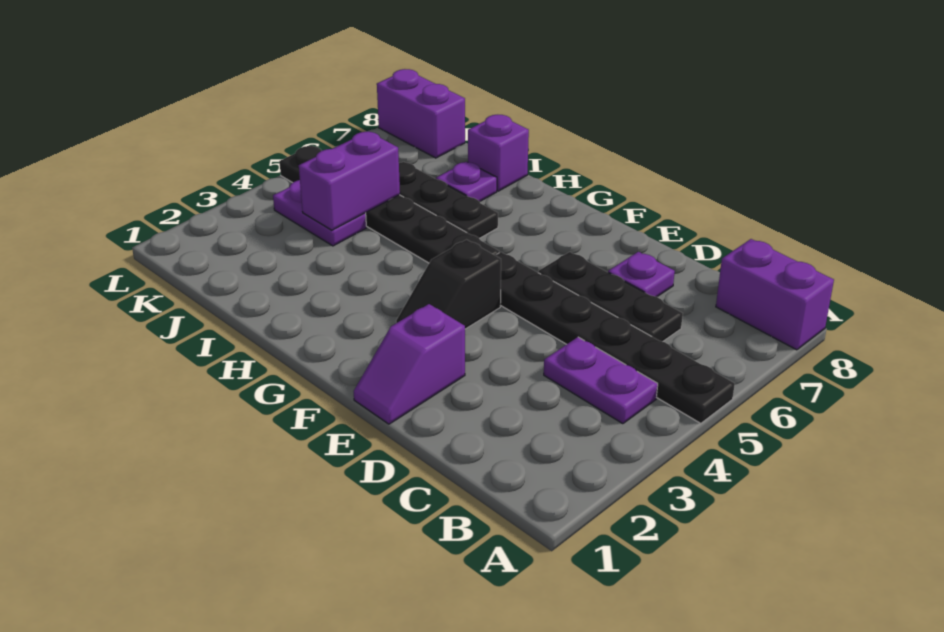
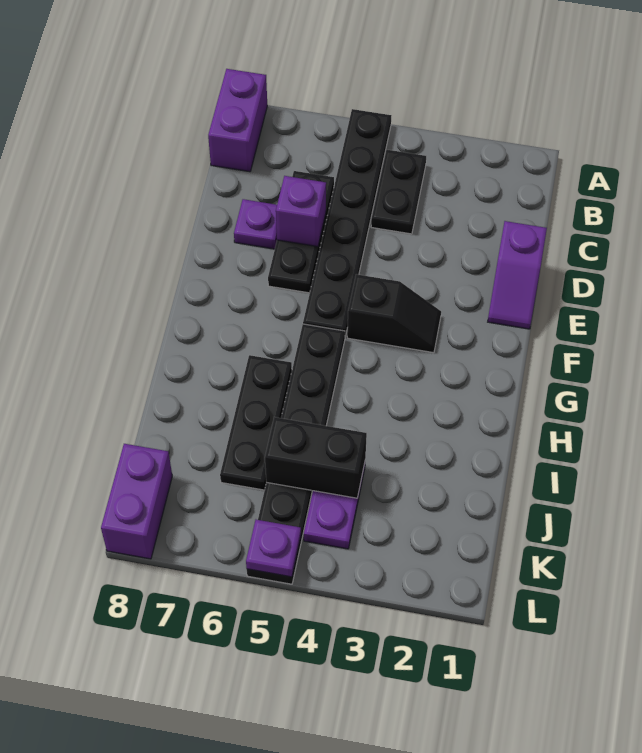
purple 1x2 plate [544,337,658,424] -> black 1x2 plate [371,150,426,234]
purple 1x2 slope [354,304,465,424] -> purple 1x2 slope turned to [488,221,547,329]
purple 1x1 plate [436,162,497,202] -> purple 1x1 plate moved to [246,520,301,577]
purple 1x1 brick [468,115,529,191] -> purple 1x1 brick moved to [276,176,326,247]
purple 1x2 brick [299,132,400,230] -> black 1x2 brick [265,417,367,498]

